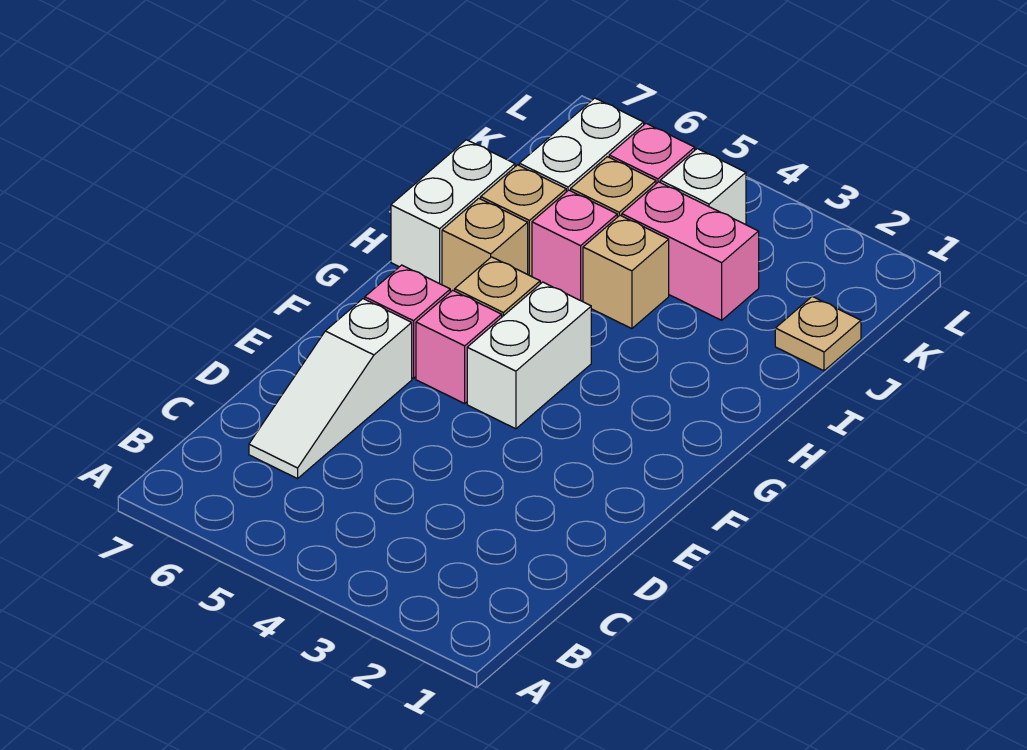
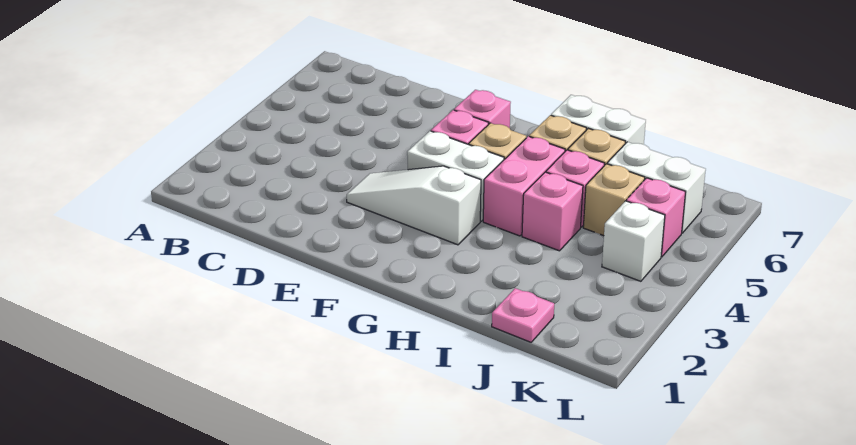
white 1x3 slope [249,299,412,479] -> white 1x3 slope moved to [347,166,481,245]
tan 1x1 brick [583,215,669,329] -> pink 1x1 brick [522,172,583,251]
tan 1x1 plate [775,296,861,371] -> pink 1x1 plate [492,288,554,342]
pink 1x2 brick [622,182,759,320] -> pink 1x2 brick moved to [483,136,565,236]

